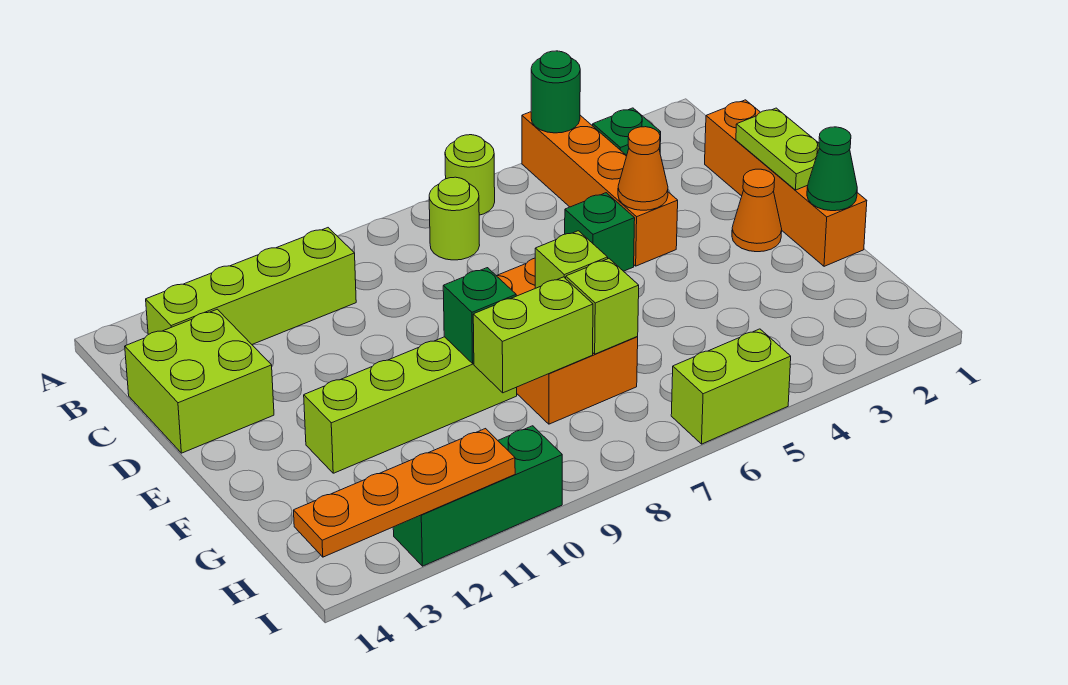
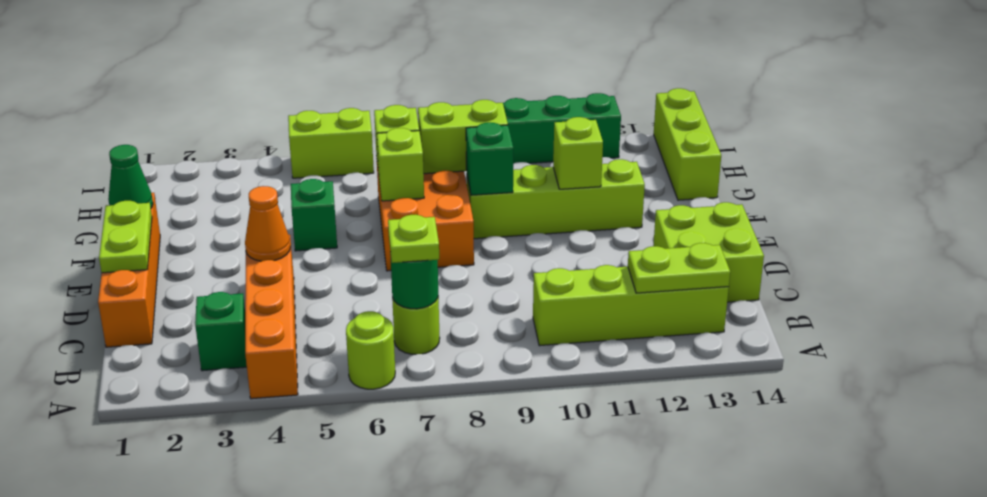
green 1x1 round brick [531,51,580,133] -> green 1x1 round brick moved to [390,252,438,309]
none -> lime 1x1 plate [388,215,439,263]
none -> lime 1x2 plate [628,243,730,293]
green 1x1 brick [565,193,635,271] -> green 1x1 brick moved to [291,179,337,251]
orange 1x1 cone [732,169,782,252] -> none
none -> lime 1x1 brick [553,117,603,189]
none -> lime 1x3 brick [654,88,721,200]
orange 1x4 plate [294,429,515,557] -> none

